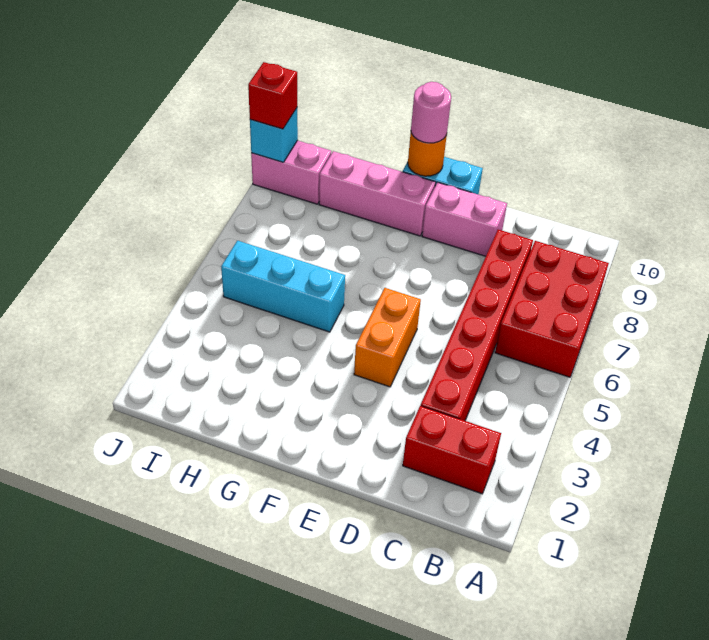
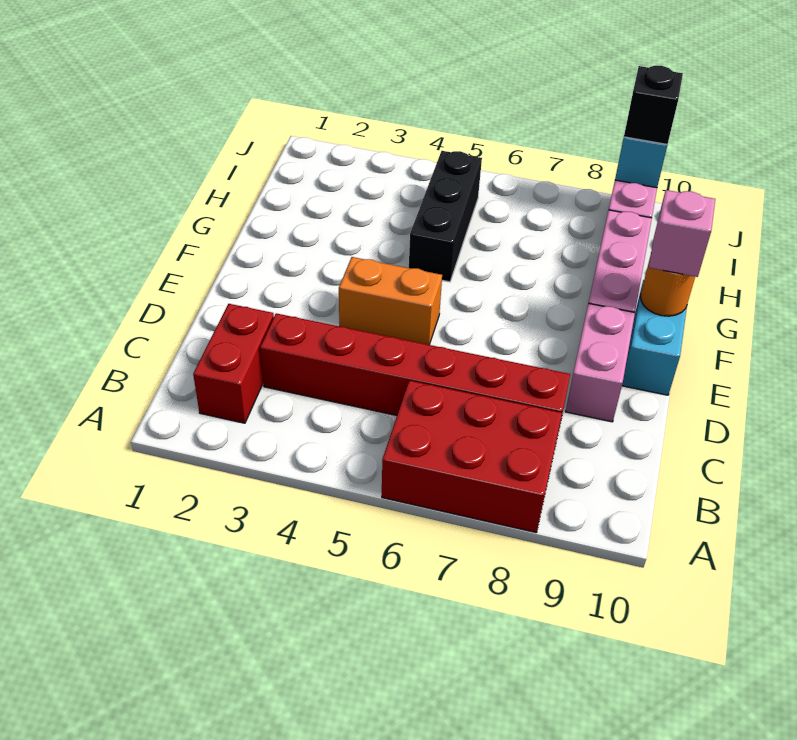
pink 1x1 round brick [411,82,451,143] -> pink 1x1 brick [649,190,715,277]
cyan 1x3 brick [221,241,345,332] -> black 1x3 brick [409,151,482,282]
red 1x1 brick [248,62,297,129] -> black 1x1 brick [624,66,683,144]

